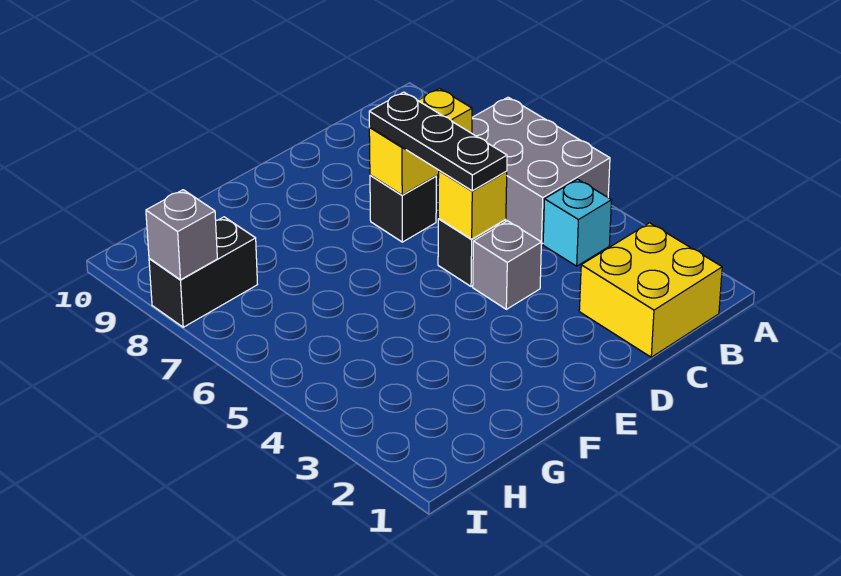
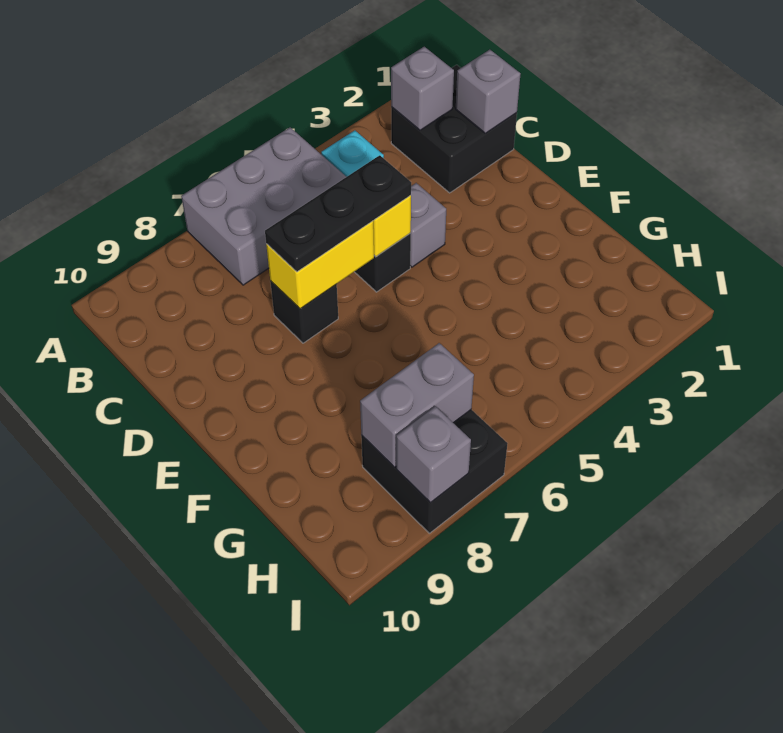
yellow 2x2 brick [579,223,722,357] -> black 2x2 brick [391,65,517,193]
none -> grey 1x1 brick [391,47,454,130]
none -> grey 1x1 brick [456,50,520,133]
yellow 1x2 brick [369,89,472,195] -> yellow 1x2 brick turned to [266,221,374,309]
none -> grey 1x2 brick [360,343,474,467]
black 1x2 brick [149,217,258,327] -> black 2x2 brick [361,410,507,533]

